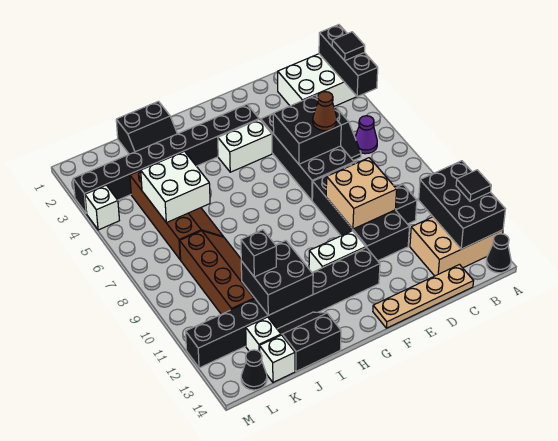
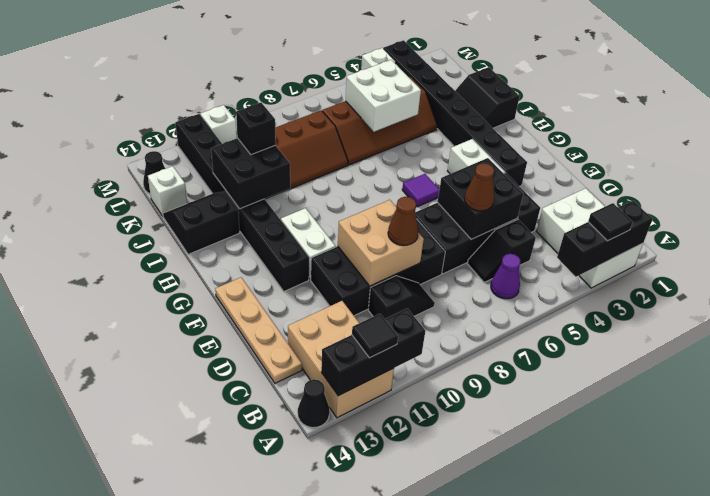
black 2x3 brick [419,161,505,249] -> black 1x3 brick [321,308,425,396]
none -> brown 1x1 cone [388,197,418,245]
none -> purple 1x1 tile [402,174,439,207]
black 2x2 slope [277,312,341,371] -> black 2x2 slope turned to [163,192,240,254]
white 1x1 brick [246,317,281,352] -> white 1x1 brick moved to [201,105,237,144]

